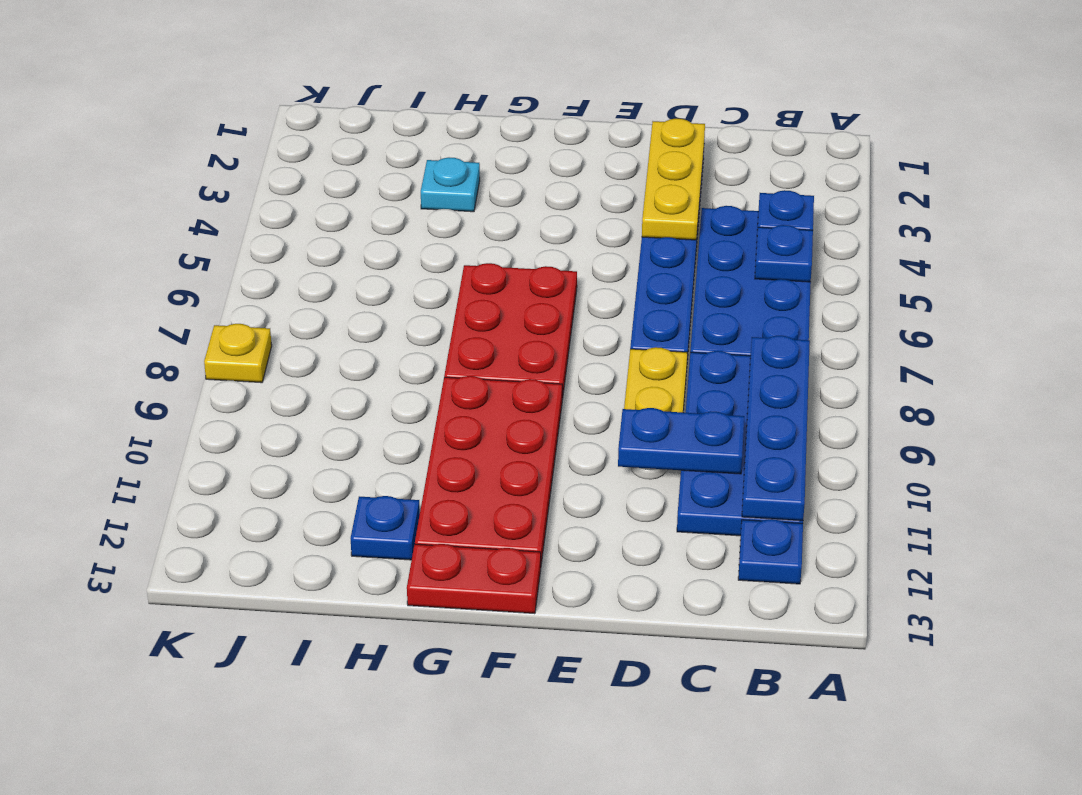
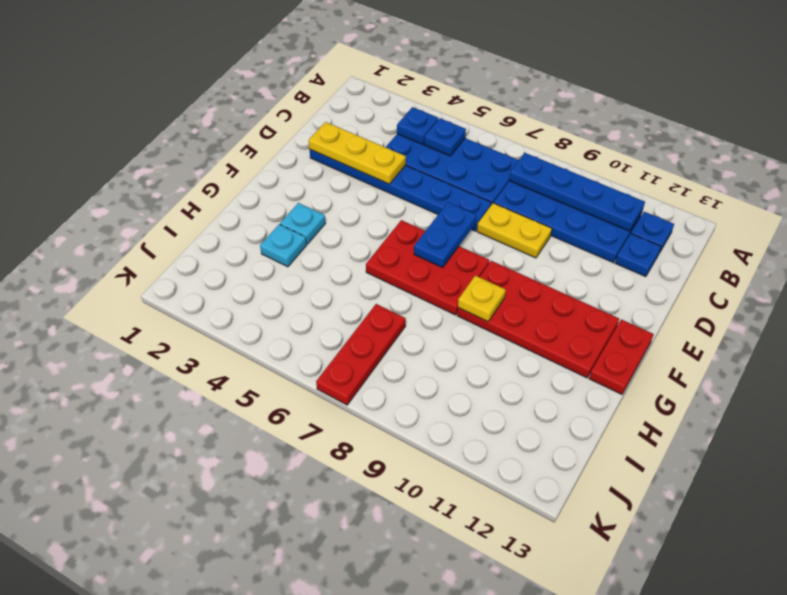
blue 1x2 plate [618,408,744,474] -> blue 1x2 plate moved to [414,202,476,268]
none -> cyan 1x1 plate [280,203,326,244]
blue 1x1 plate [351,496,420,560] -> blue 1x1 plate moved to [615,234,661,277]
none -> red 1x3 plate [316,304,406,405]
yellow 1x1 plate [204,324,272,383] -> yellow 1x1 plate moved to [458,276,506,322]

